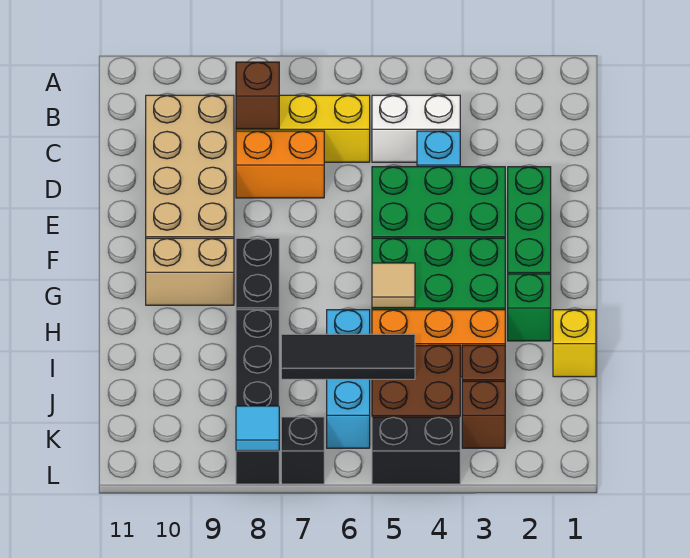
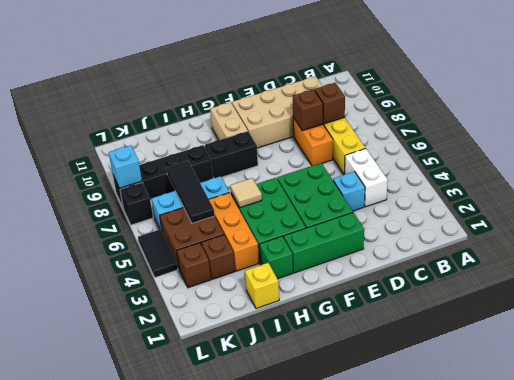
none -> brown 1x1 brick [293,89,323,131]
black 1x2 brick [372,417,460,484] -> black 1x2 tile [138,229,178,278]
cyan 1x1 tile [236,406,279,451] -> cyan 1x1 brick [109,145,142,188]

